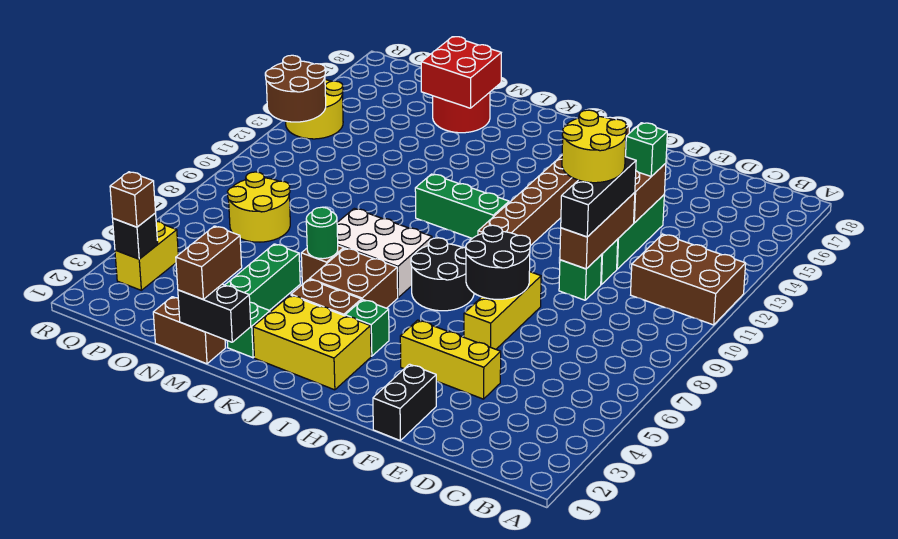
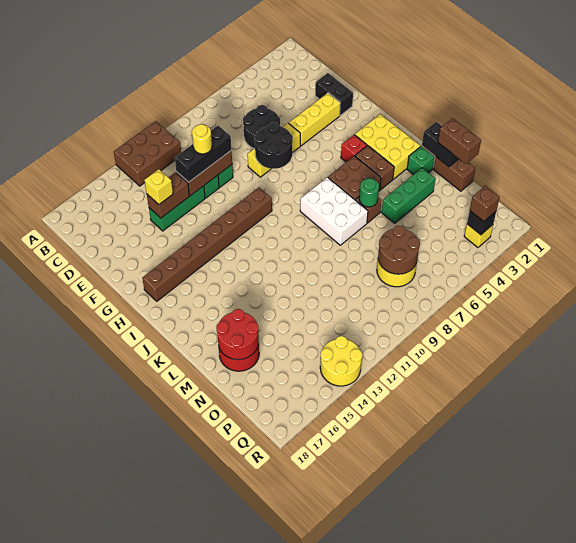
brown 2x3 brick [631,234,746,325] -> brown 2x3 brick turned to [114,121,181,186]
yellow 1x3 brick [400,320,501,399] -> yellow 1x3 brick turned to [289,93,340,146]
yellow 2x2 round brick [562,110,626,183] -> yellow 1x1 round brick [192,124,212,154]
green 1x1 brick [626,123,667,176] -> yellow 1x1 brick [145,169,173,204]
black 1x2 brick [373,364,437,440] -> black 1x2 brick turned to [315,73,353,116]
black 2x2 round brick [411,238,474,311] -> black 2x2 round brick moved to [243,105,280,148]
green 1x1 brick [345,300,389,356] -> red 1x1 brick [341,135,367,162]
green 1x3 brick [415,174,509,238] -> none
brown 1x2 brick [176,226,242,299] -> brown 1x2 brick turned to [438,118,481,164]
red 2x2 brick [421,37,501,108] -> red 2x2 round brick [216,309,259,360]
yellow 1x2 brick [115,221,178,290] -> yellow 1x1 brick [464,224,493,247]
brown 2x2 round brick [265,55,326,122] -> brown 2x2 round brick moved to [378,226,420,274]

